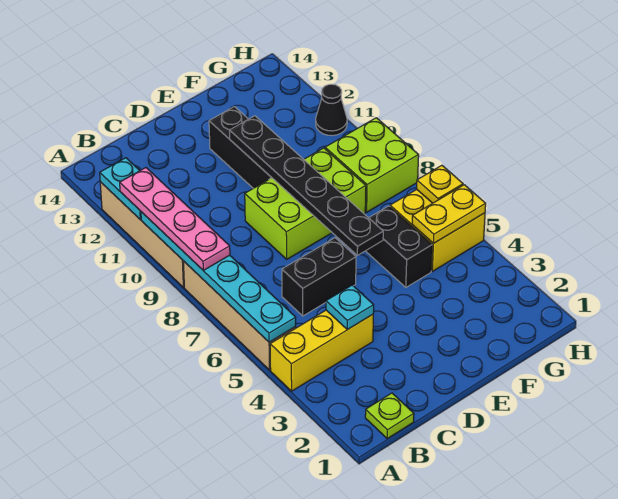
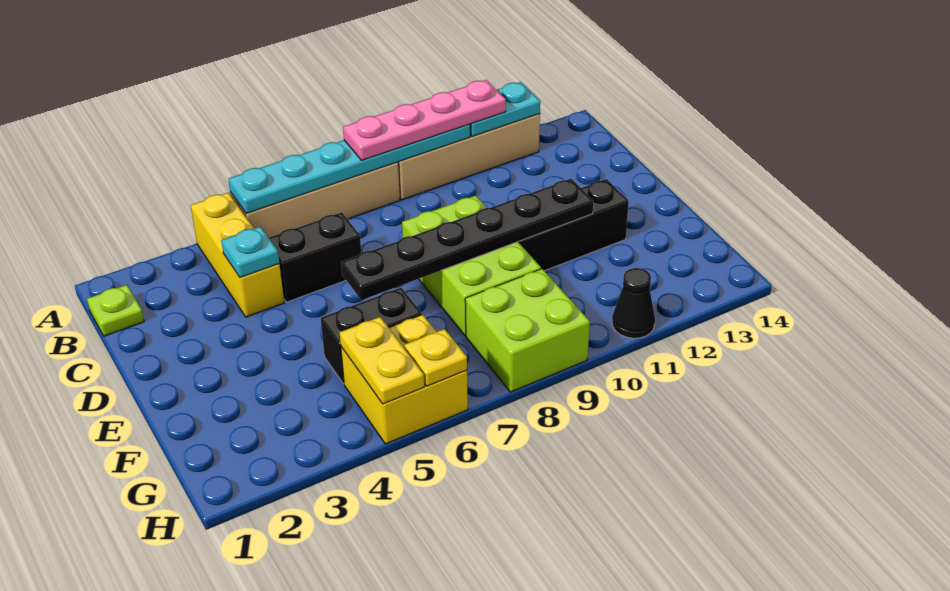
black 1x2 brick [282,238,356,316] -> black 1x2 brick turned to [269,212,361,302]

